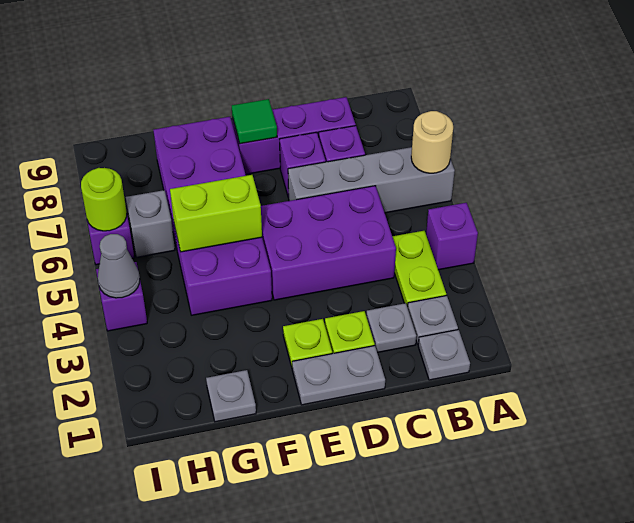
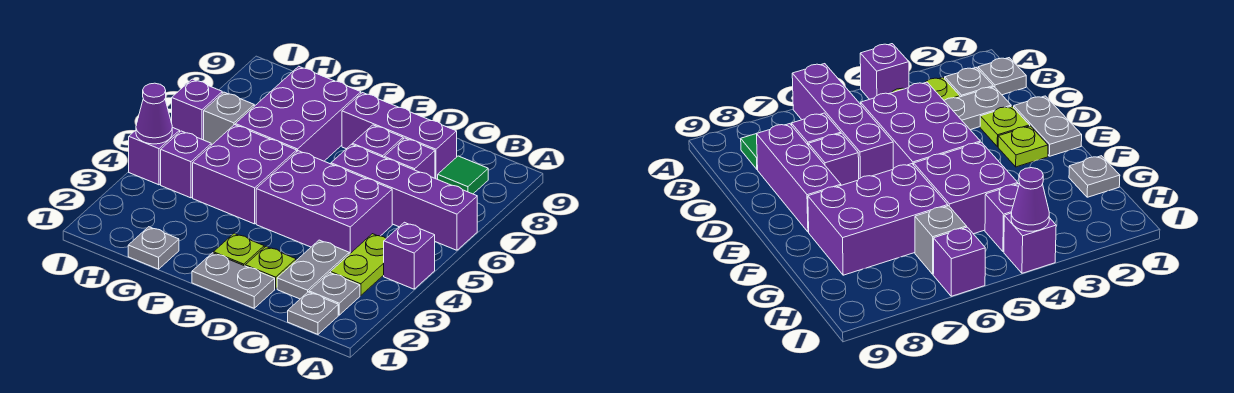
grey 1x4 brick [288,147,455,213] -> purple 1x4 brick [331,144,477,250]
tan 1x1 round brick [411,111,453,173] -> none
grey 1x1 plate [366,303,416,353] -> grey 1x2 plate [277,240,349,299]
green 1x1 tile [232,99,277,144] -> green 1x1 tile moved to [438,156,488,194]
lime 1x2 brick [170,175,262,252] -> none
none -> purple 1x1 brick [161,131,211,198]
grey 1x1 cone [98,234,140,298] -> purple 1x1 cone [136,83,172,144]
lime 1x1 round brick [81,168,127,231] -> none

